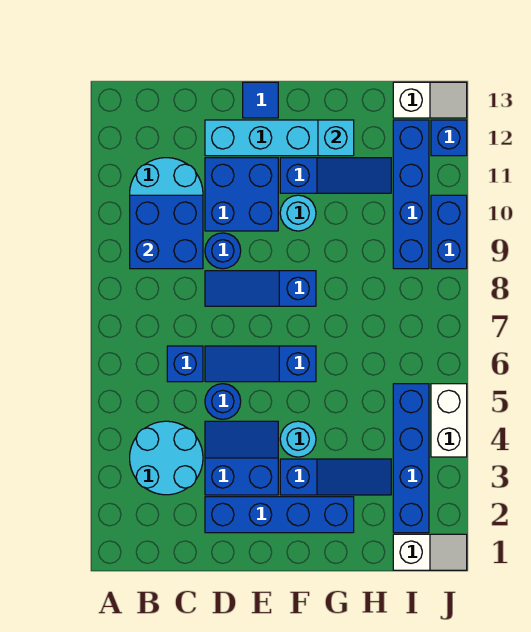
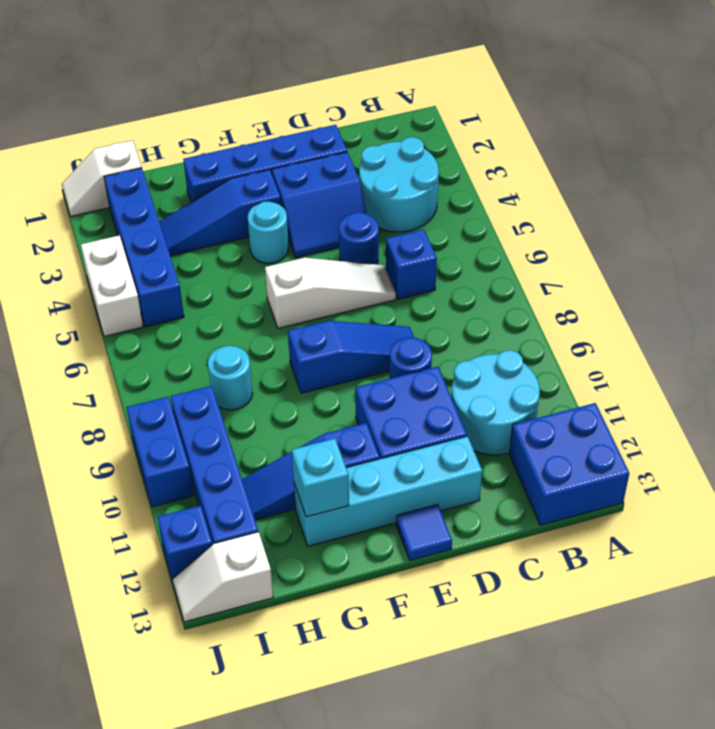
blue 2x2 brick [130,195,203,269] -> blue 2x2 brick moved to [509,403,629,525]
blue 1x3 slope [205,346,316,382] -> white 1x3 slope [265,258,396,328]
cyan 1x1 round brick [280,195,316,231] -> cyan 1x1 round brick moved to [208,346,253,410]

